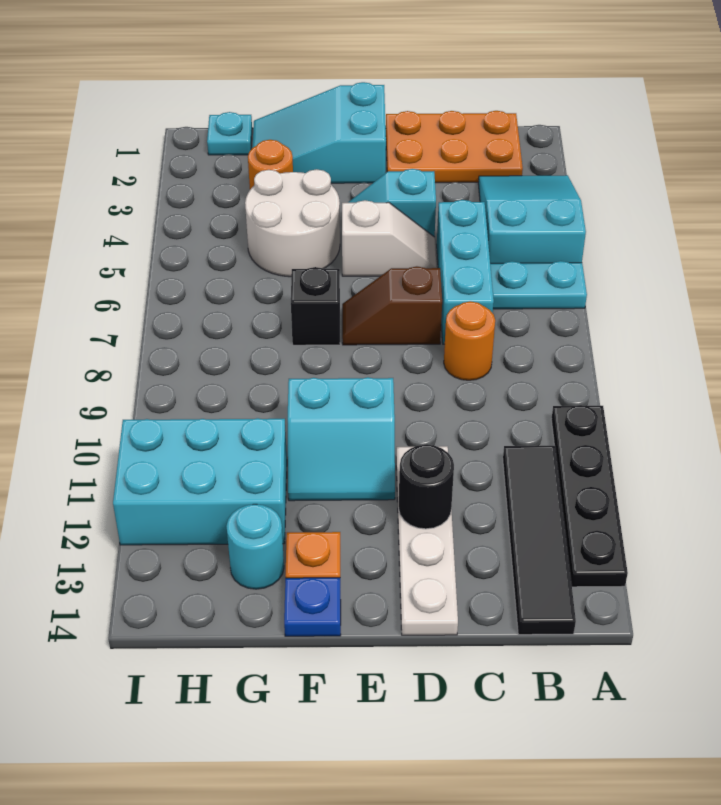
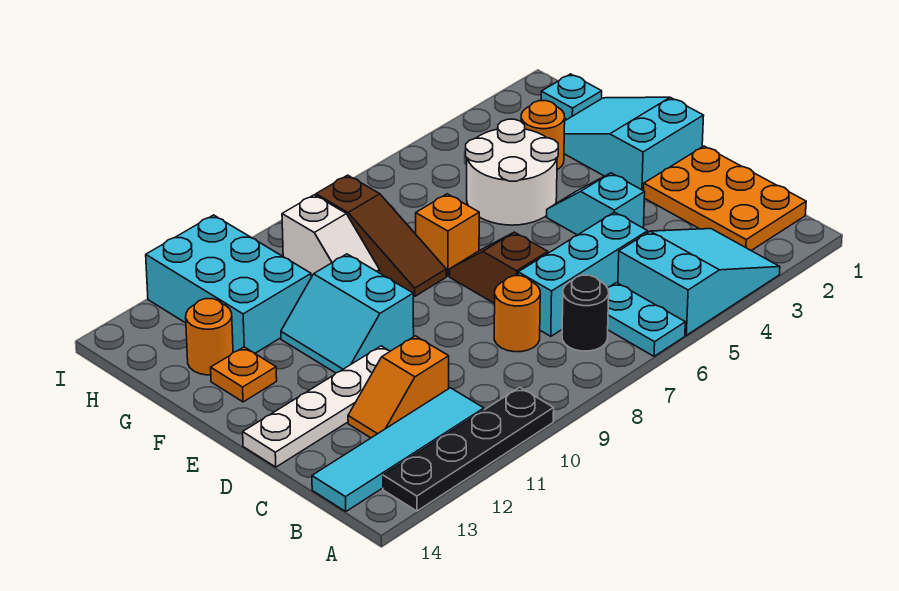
black 1x4 tile [503,446,576,635] -> cyan 1x4 tile [312,388,484,511]
none -> orange 1x2 slope [348,336,449,438]
white 1x2 slope [342,200,436,276] -> white 1x2 slope moved to [282,195,380,276]
black 1x1 round brick [399,444,454,529] -> black 1x1 round brick moved to [562,275,609,351]
black 1x1 brick [291,267,340,345] -> orange 1x1 brick [416,194,479,276]
none -> brown 1x3 slope [316,175,446,296]
blue 1x1 plate [284,578,341,636] -> none
cyan 1x1 round brick [226,504,284,589] -> orange 1x1 round brick [186,299,233,375]

